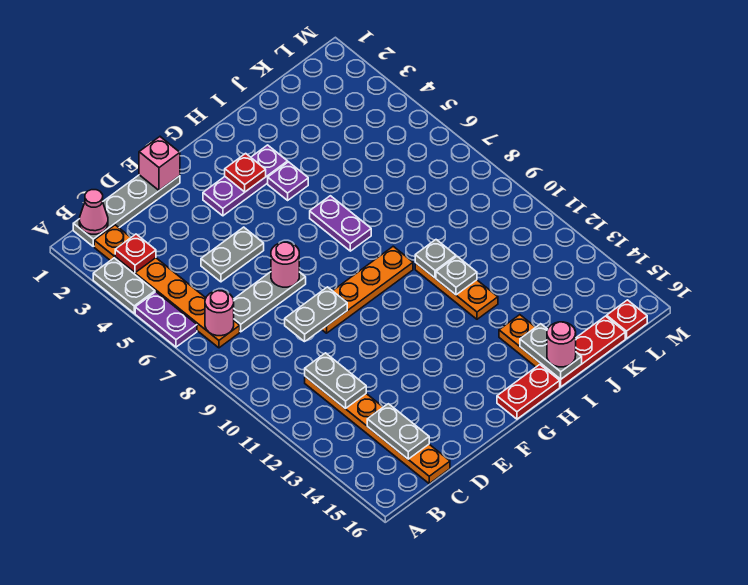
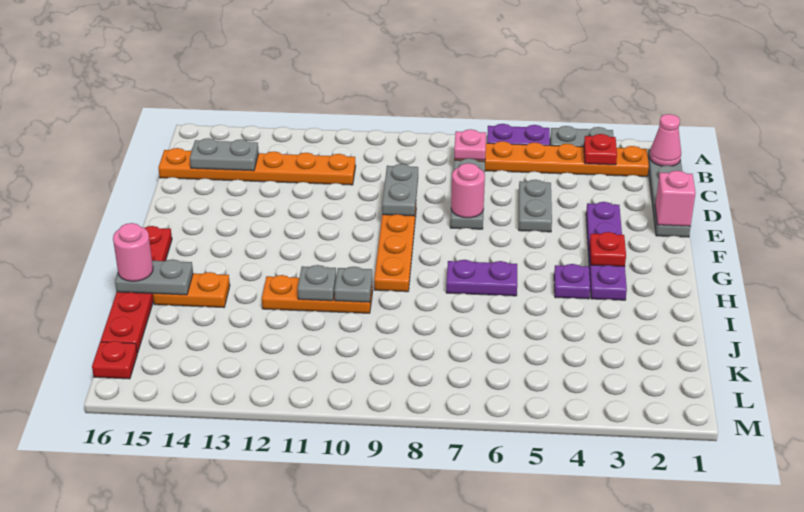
pink 1x1 round brick [205,291,234,336] -> pink 1x1 plate [454,129,486,160]
grey 1x2 plate [305,353,366,408] -> none
purple 1x3 plate [203,145,288,216] -> purple 1x4 plate [586,202,627,300]

